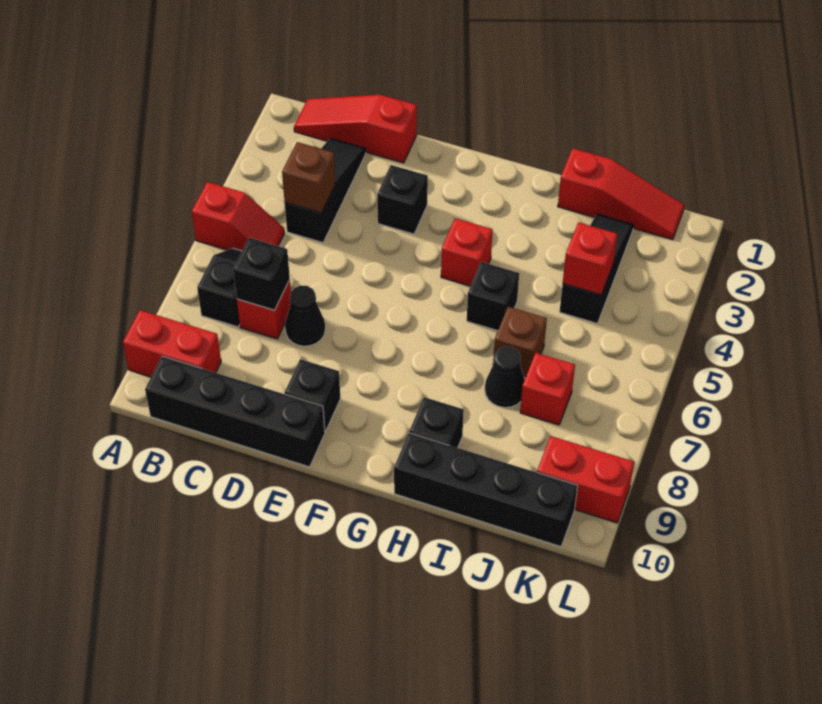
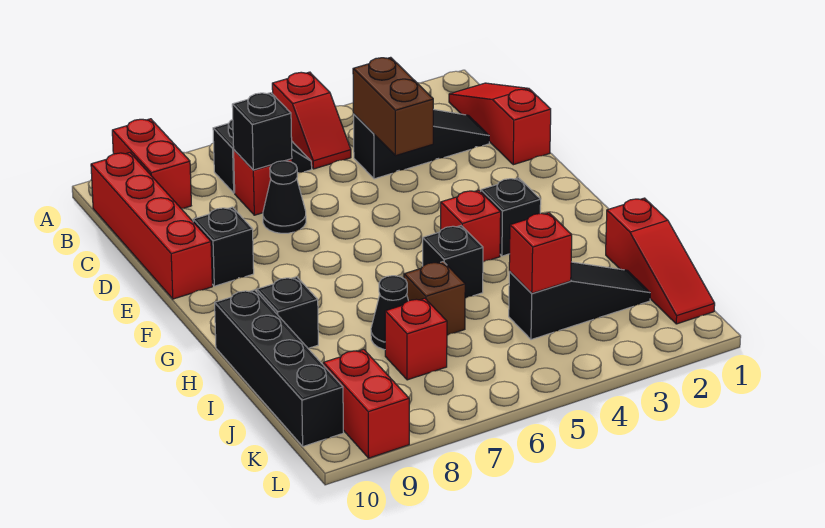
black 1x4 brick [145,356,325,467] -> red 1x4 brick [91,153,212,299]
brown 1x1 brick [282,142,336,213] -> brown 1x2 brick [353,57,433,156]
black 1x1 brick [377,165,428,234] -> black 1x1 brick moved to [481,178,541,256]

